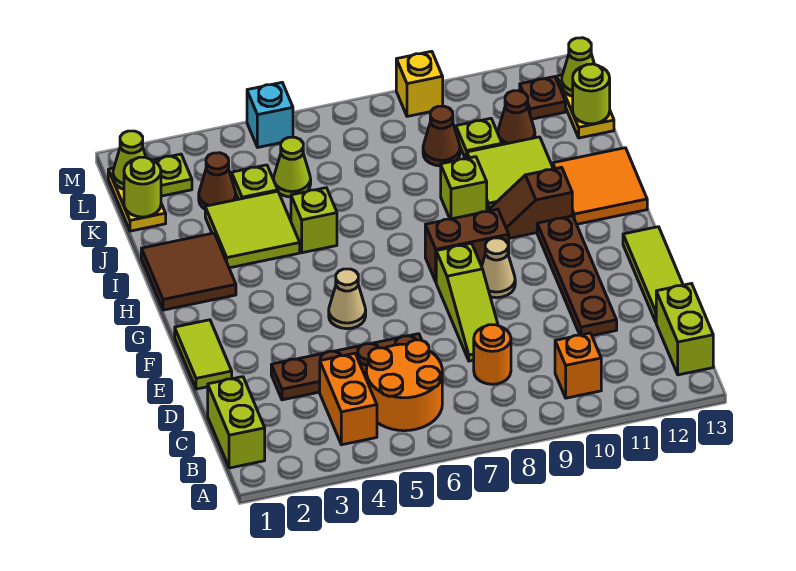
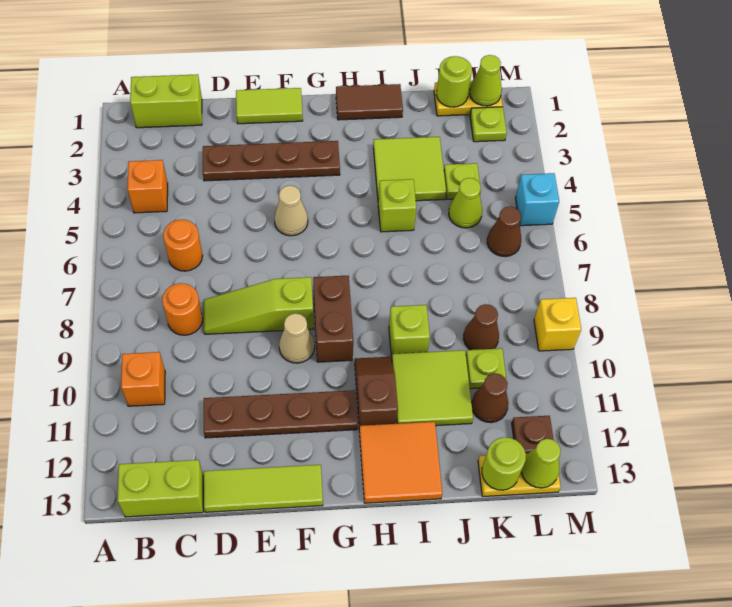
orange 1x2 brick [320,353,377,445] -> orange 1x1 brick [127,160,168,213]
orange 2x2 round brick [366,340,442,431] -> orange 1x1 round brick [163,220,203,271]
brown 1x4 plate [271,334,422,400] -> brown 1x4 plate turned to [203,141,340,181]
brown 2x2 tile [141,233,236,310] -> brown 1x2 tile [336,84,403,120]
brown 1x1 cone [199,153,236,209] -> brown 1x1 cone moved to [487,207,521,257]

